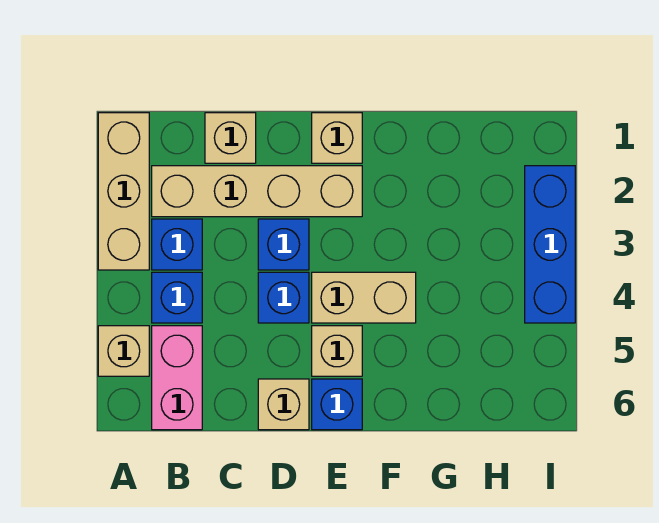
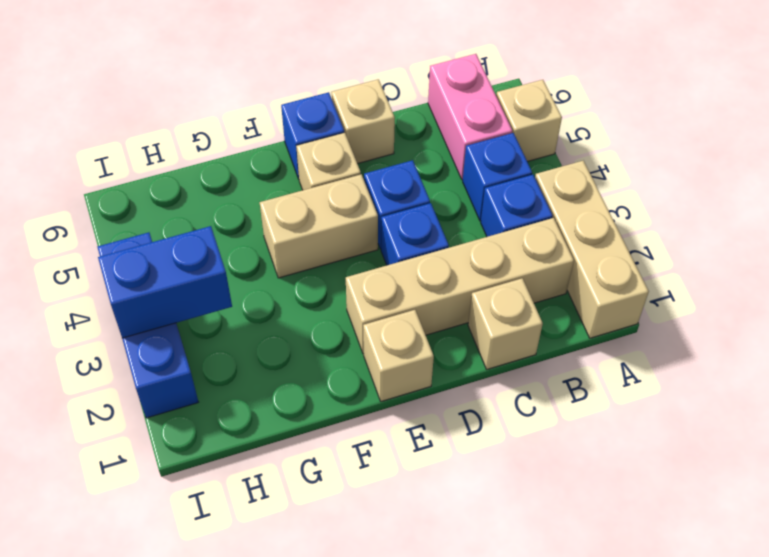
none -> blue 1x2 brick [98,226,232,338]

